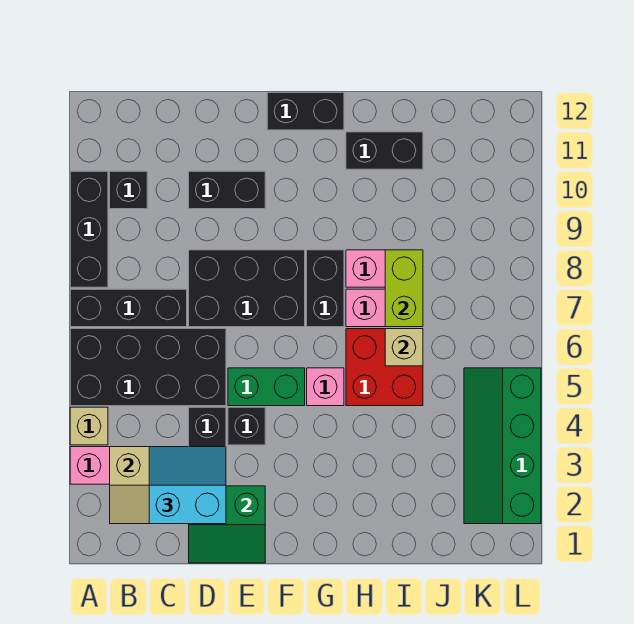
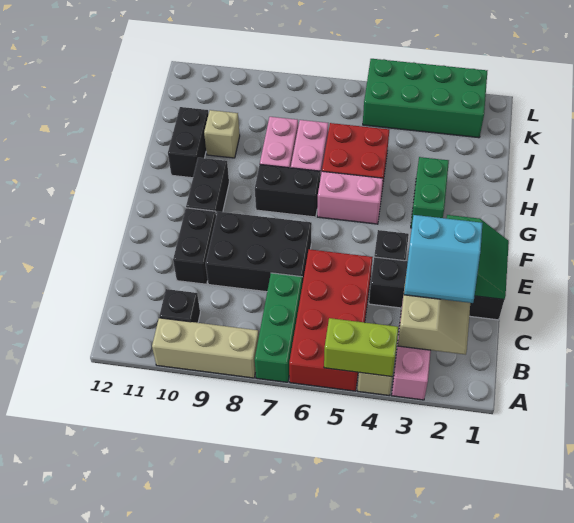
black 2x4 brick [70,329,226,406] -> red 2x4 brick [289,249,373,391]
black 1x3 brick [70,289,187,327] -> green 1x3 brick [255,273,302,382]
black 1x3 brick [70,171,108,287] -> tan 1x3 brick [152,318,259,378]
cyan 2x2 slope [149,447,226,524] -> cyan 2x2 slope turned to [404,215,483,303]
black 2x3 brick [189,250,305,327] -> black 2x3 brick turned to [206,212,312,292]
green 1x2 brick [228,368,305,406] -> green 1x2 brick moved to [411,157,449,228]
black 1x2 brick [267,93,344,130] -> black 1x2 brick moved to [186,158,229,215]
pink 1x1 brick [307,368,344,406] -> pink 1x2 brick [317,171,383,224]
tan 1x1 brick [385,329,423,366] -> tan 1x1 brick moved to [204,110,240,158]
lime 1x2 brick [385,250,423,327] -> lime 1x2 brick moved to [324,318,398,377]
green 2x4 slope [464,368,541,524] -> green 2x4 brick [363,59,487,138]

